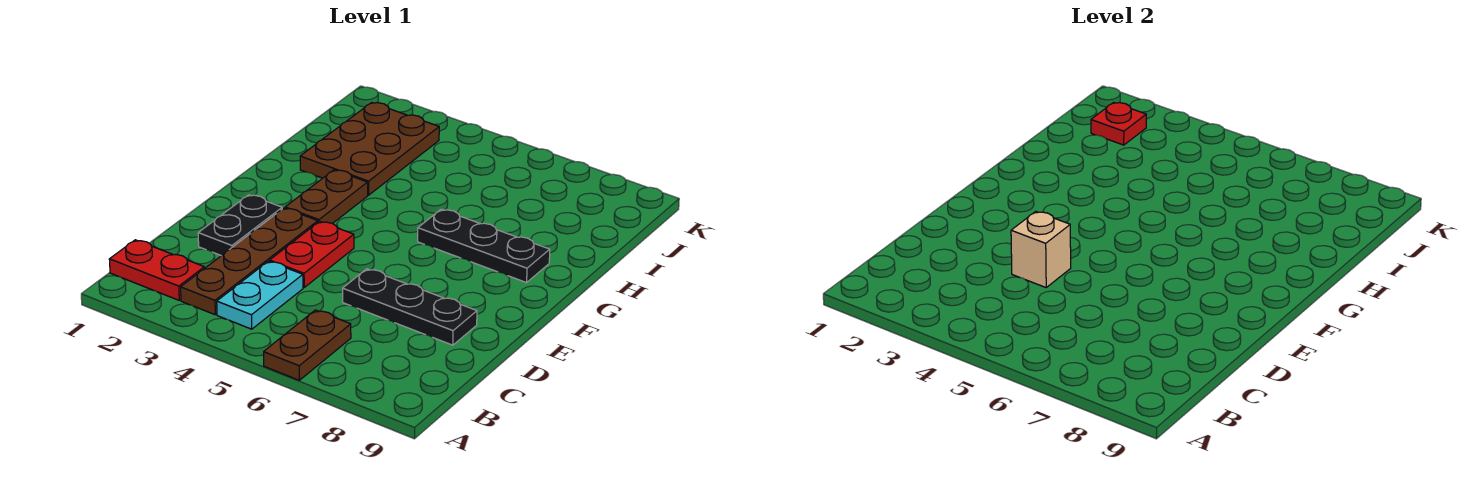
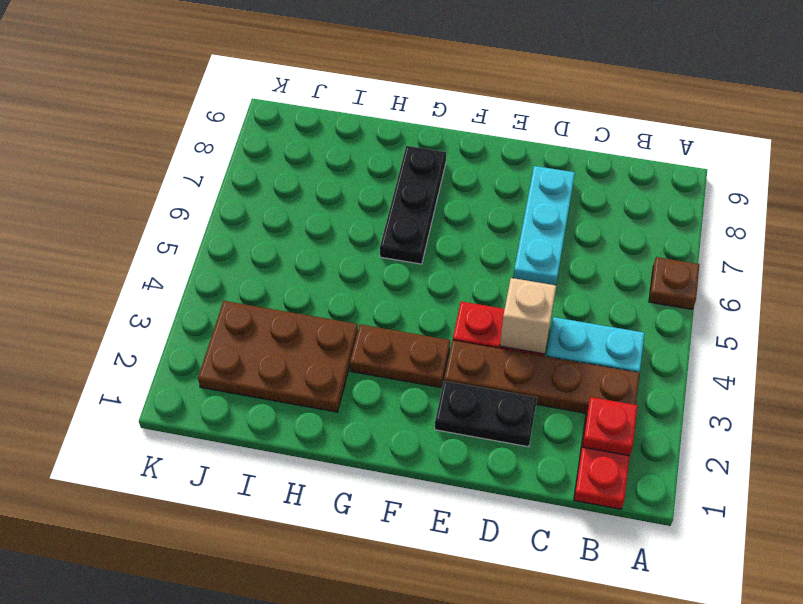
brown 1x2 plate [264,310,351,380] -> brown 1x1 plate [649,257,699,309]
black 1x3 plate [343,269,477,345] -> cyan 1x3 plate [513,166,575,285]
red 1x1 plate [1091,103,1146,145] -> red 1x1 plate moved to [582,397,638,456]

